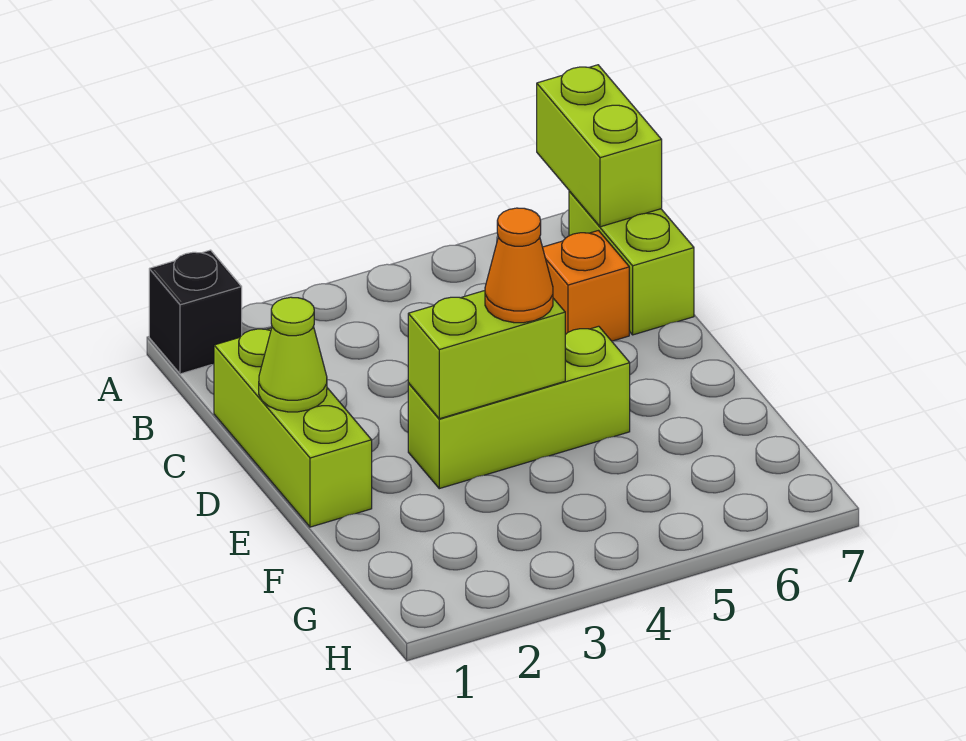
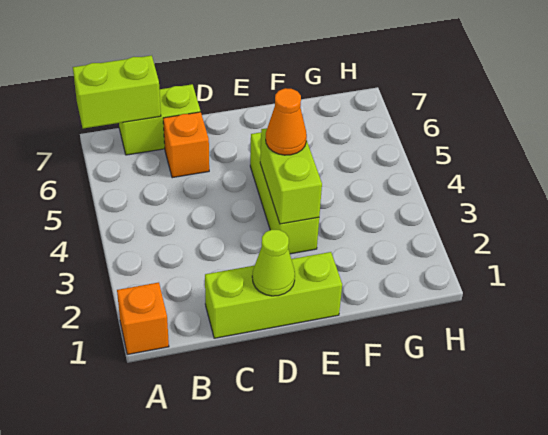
black 1x1 brick [149,250,242,374] -> orange 1x1 brick [117,283,169,354]

